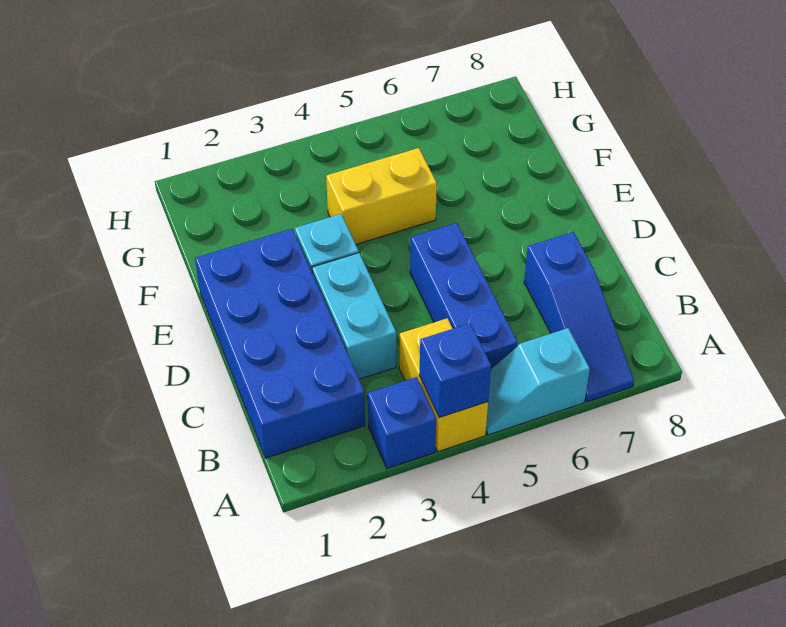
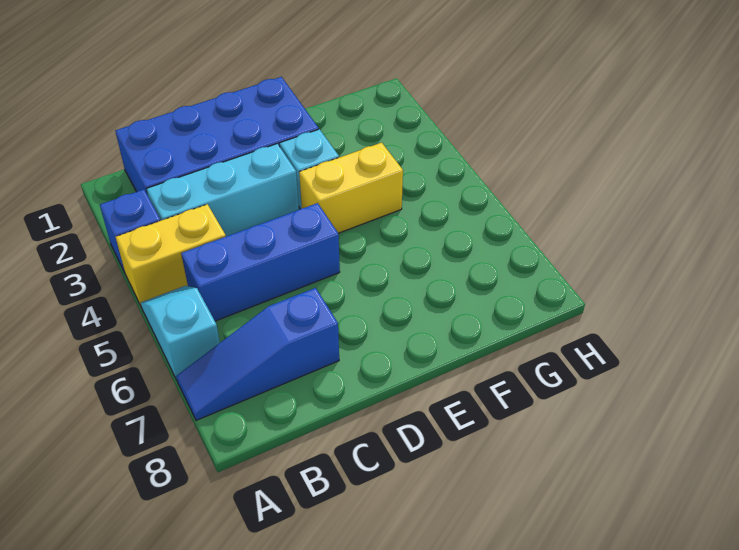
blue 1x1 brick [419,323,491,418] -> none
cyan 1x2 brick [312,253,396,379] -> cyan 1x3 brick [147,144,299,236]
yellow 1x2 brick [326,148,437,244] -> yellow 1x2 brick turned to [299,143,403,233]

